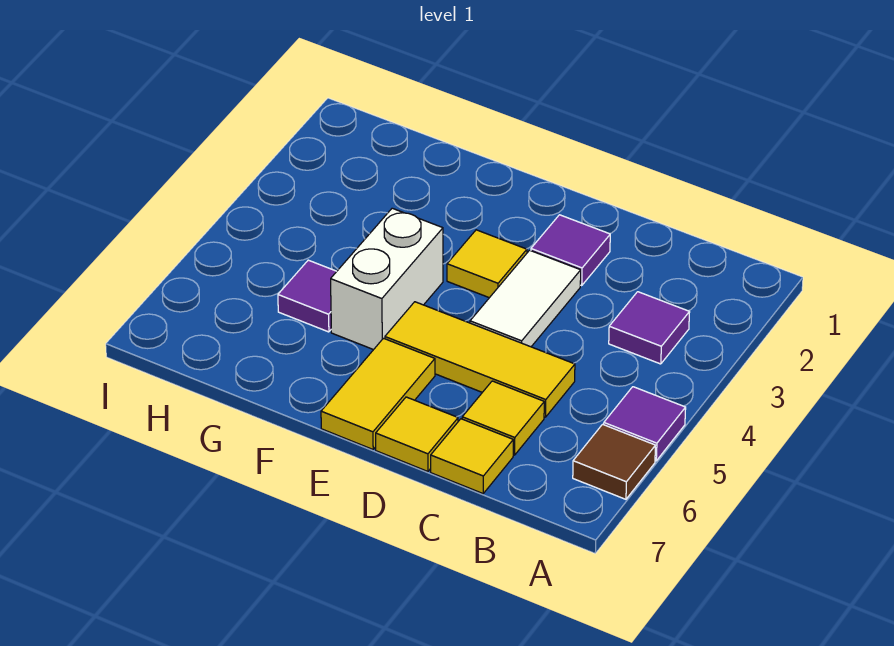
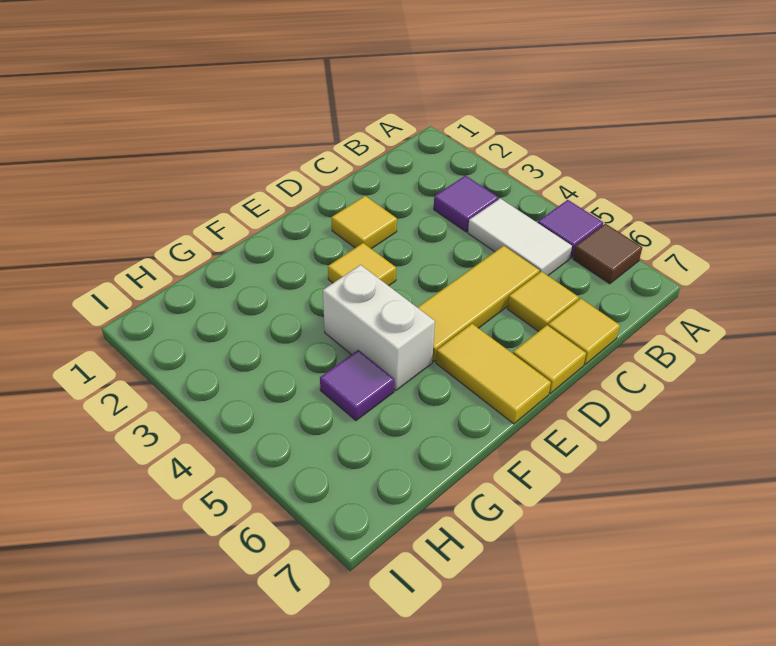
purple 1x1 tile [531,215,610,285] -> yellow 1x1 tile [331,196,397,249]
white 1x2 tile [470,250,581,347] -> white 1x2 tile moved to [468,198,572,275]

